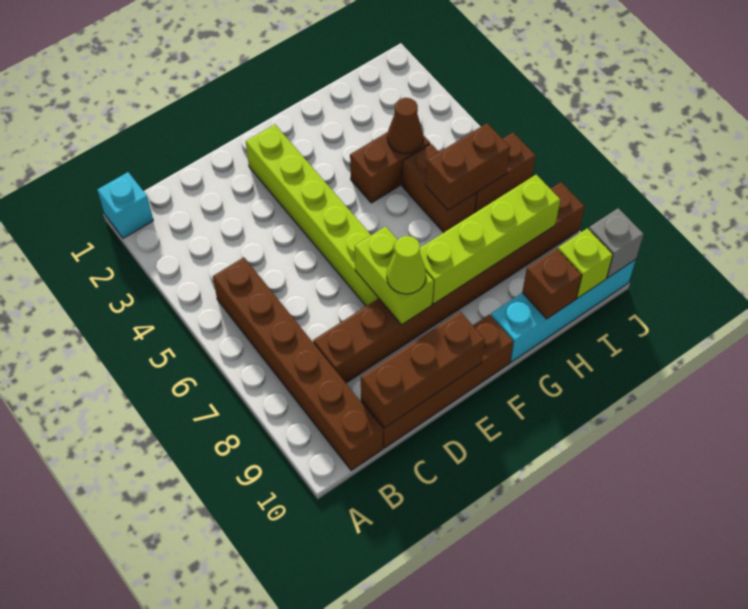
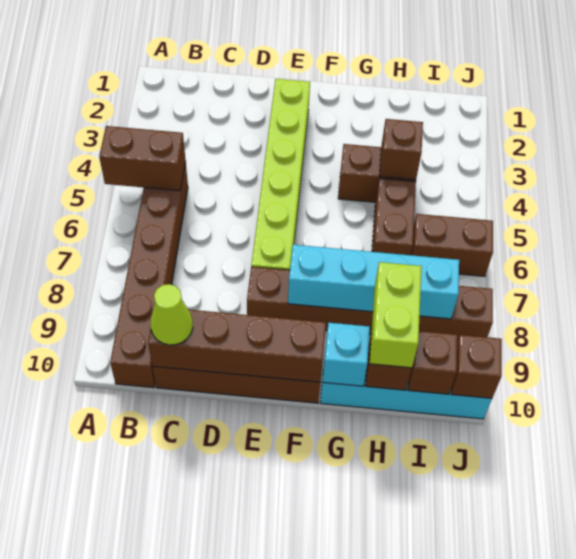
cyan 1x1 brick [98,172,153,238] -> cyan 1x1 brick moved to [323,323,370,386]
brown 1x8 brick [313,182,585,383] -> brown 1x6 brick [247,267,493,341]
brown 1x3 brick [361,312,485,428] -> brown 1x4 brick [148,310,326,382]
lime 1x2 brick [355,226,434,325] -> lime 1x2 brick moved to [370,262,422,368]
lime 1x1 cone [387,236,426,294] -> lime 1x1 cone moved to [151,284,193,345]
lime 1x4 brick [420,175,560,304] -> cyan 1x4 brick [288,245,459,319]
brown 1x1 cone [387,98,423,154] -> brown 1x1 brick [379,119,423,180]
brown 1x2 brick [426,123,510,210] -> brown 1x2 brick moved to [99,126,186,191]
lime 1x1 brick [558,228,613,298] -> brown 1x1 brick [408,331,458,394]
grey 1x1 brick [589,208,644,278] -> brown 1x1 brick [451,335,502,398]

